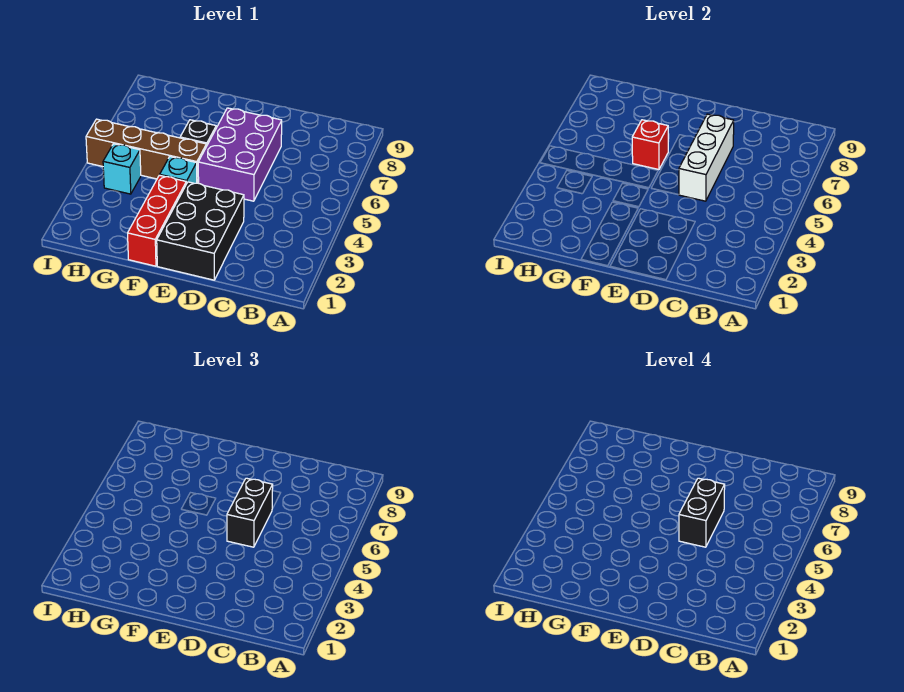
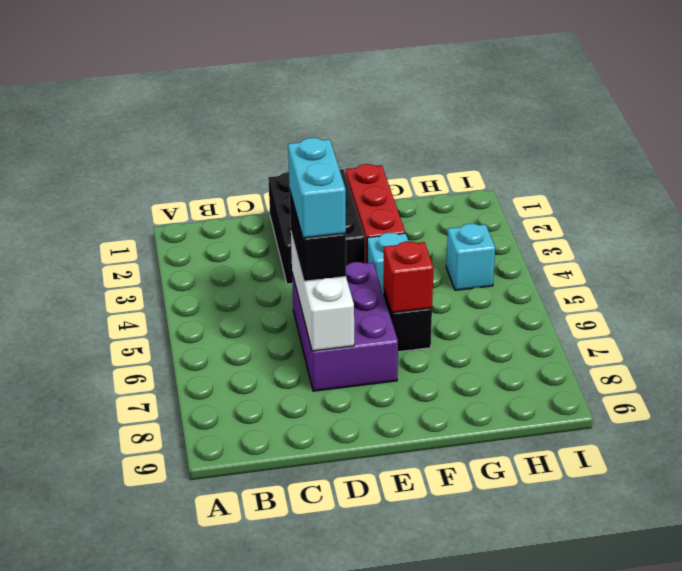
black 1x2 brick [679,478,725,547] -> cyan 1x2 brick [288,138,346,238]
brown 1x4 brick [86,119,206,183] -> none

